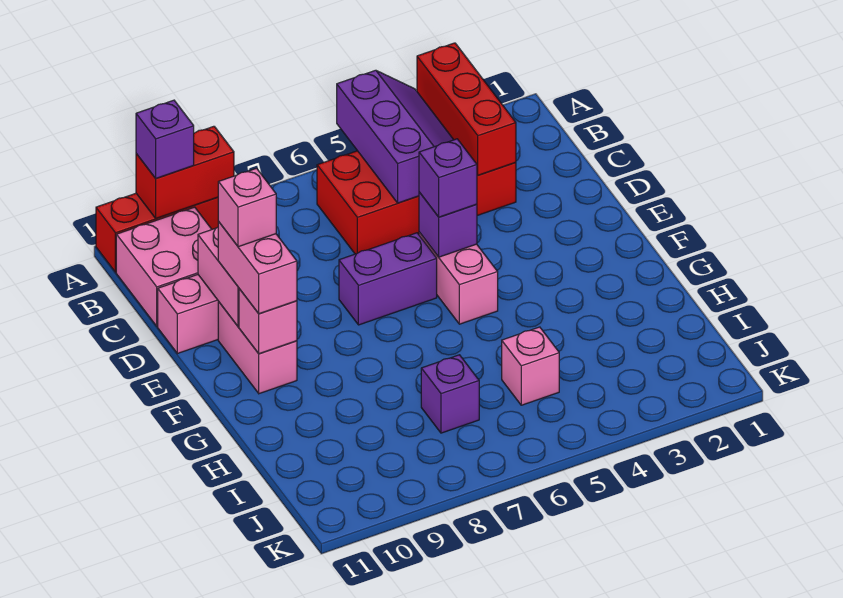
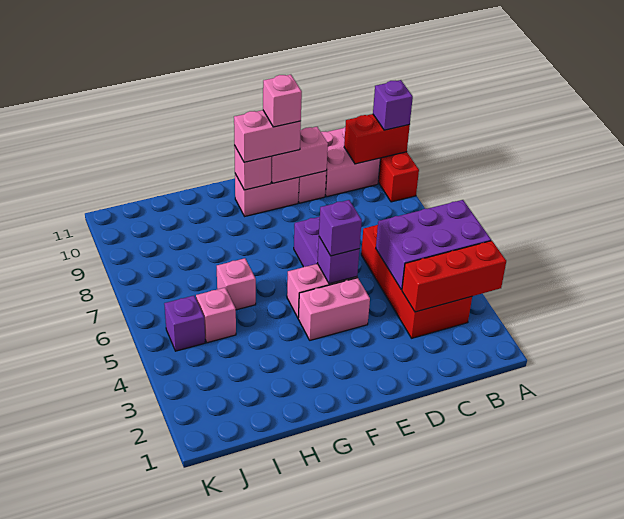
purple 2x3 slope [337,70,454,203] -> purple 2x3 brick [376,200,491,290]
red 1x2 brick [136,126,234,218] -> red 1x2 brick turned to [344,114,410,164]
none -> pink 1x2 brick [298,278,370,340]
none -> pink 1x1 brick [217,258,256,310]
purple 1x1 brick [421,355,479,433] -> purple 1x1 brick moved to [164,296,205,351]

